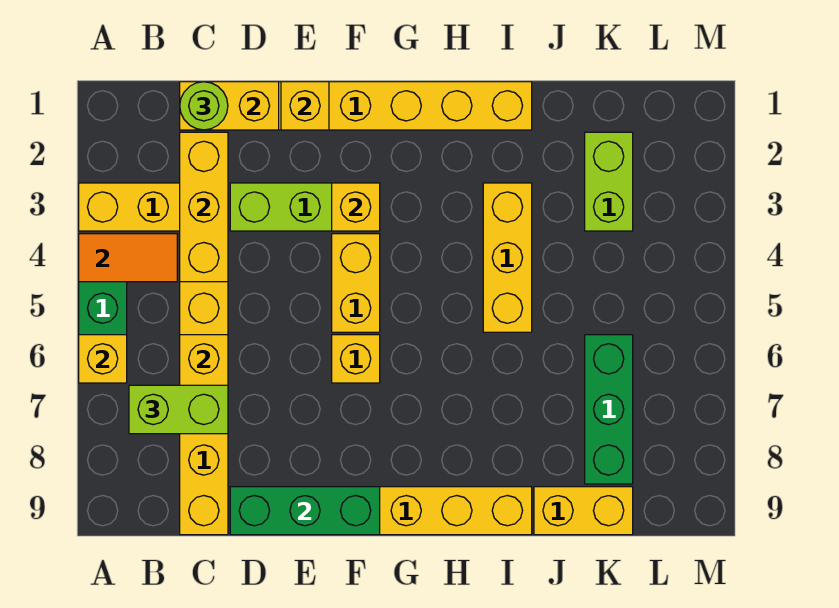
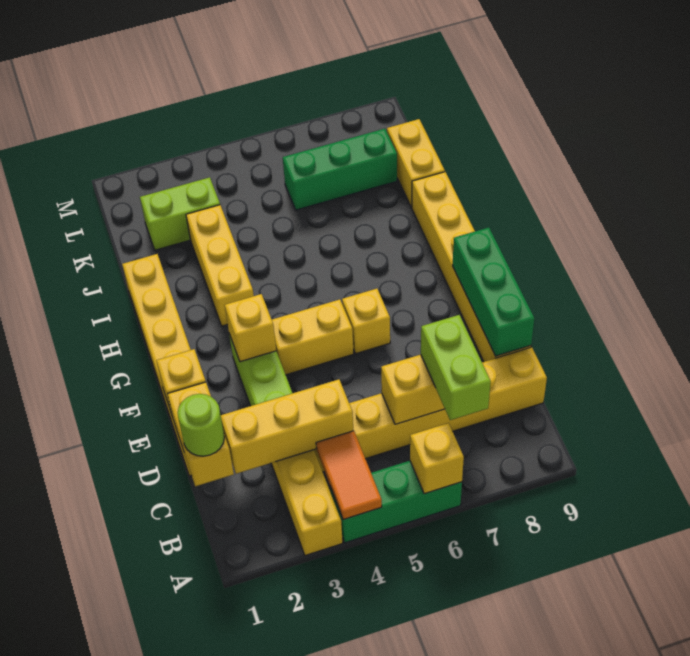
yellow 1x3 brick [483,183,532,332] -> yellow 1x3 brick turned to [186,205,254,326]

